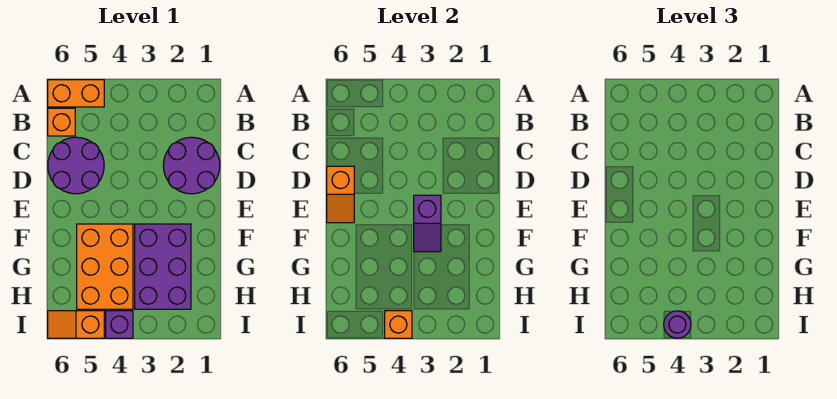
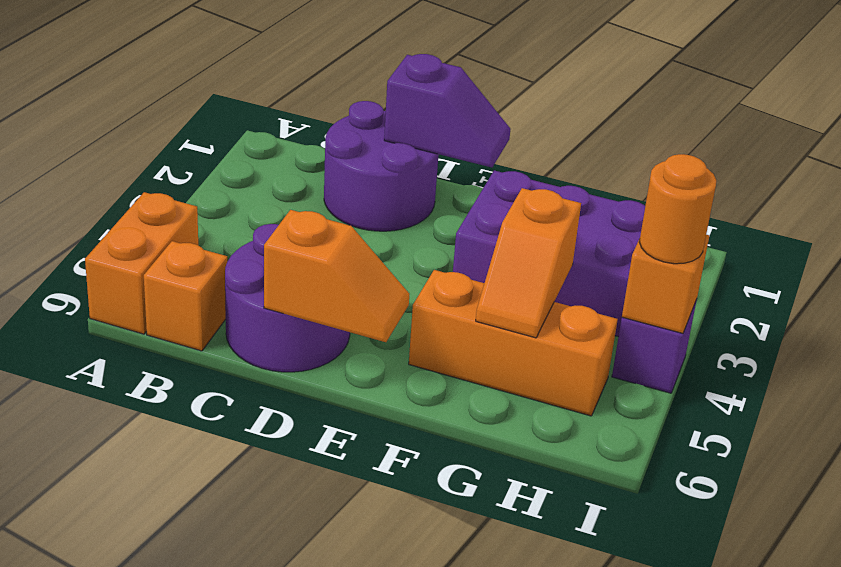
purple 1x2 slope [414,195,441,252] -> purple 1x2 slope moved to [384,54,510,167]
orange 2x3 brick [77,224,133,309] -> orange 1x3 brick [409,270,618,416]
purple 1x1 round brick [664,311,691,338] -> orange 1x1 round brick [639,154,716,264]
orange 1x2 slope [48,311,104,338] -> orange 1x2 slope moved to [476,188,581,338]

